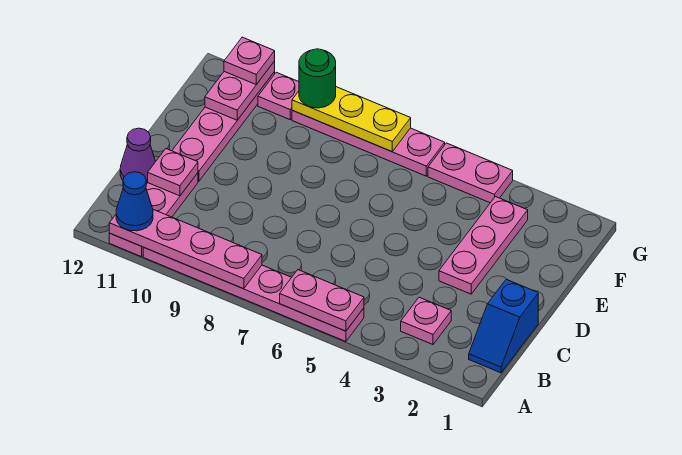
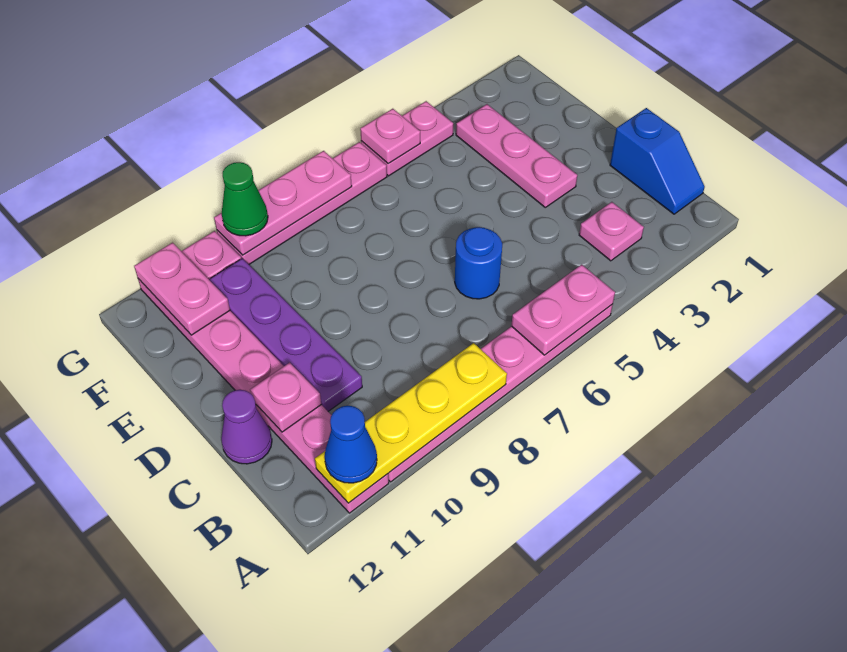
pink 1x4 plate [109,210,262,289] -> yellow 1x4 plate [315,343,507,503]
none -> blue 1x1 round brick [455,227,502,299]
none -> purple 1x4 plate [209,258,362,411]
yellow 1x3 plate [292,87,411,152] -> pink 1x3 plate [214,151,352,255]
green 1x1 round brick [299,49,336,108] -> green 1x1 cone [222,162,268,236]
pink 1x1 plate [224,37,275,84] -> pink 1x1 plate moved to [360,109,420,164]

